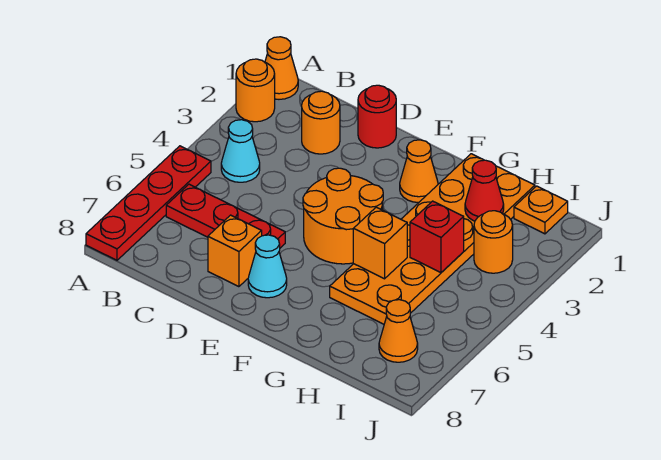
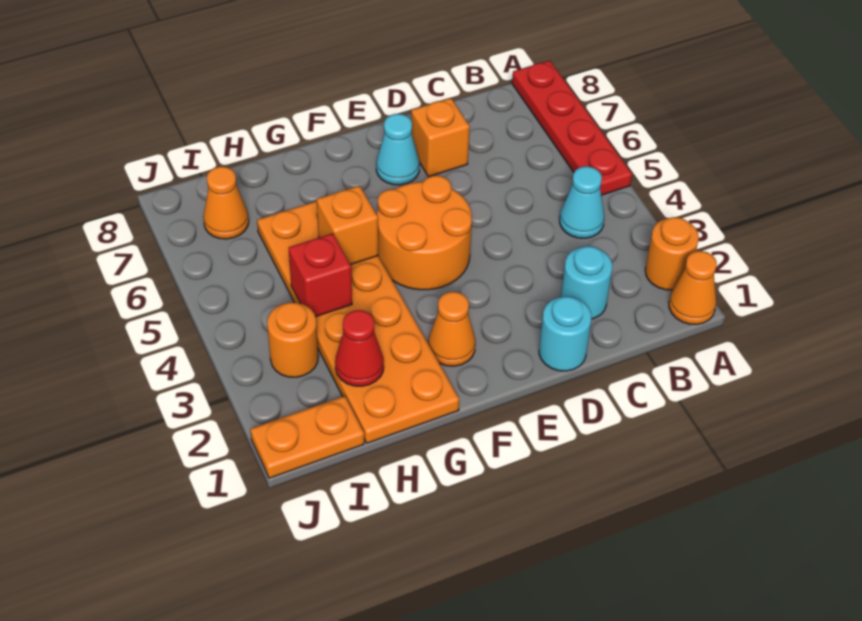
red 1x3 plate [166,184,285,248] -> none
orange 1x1 round brick [302,91,340,154] -> cyan 1x1 round brick [561,246,612,319]
red 1x1 round brick [358,85,396,148] -> cyan 1x1 round brick [539,297,591,371]
orange 1x1 plate [514,186,568,234] -> orange 1x2 plate [250,396,364,478]

